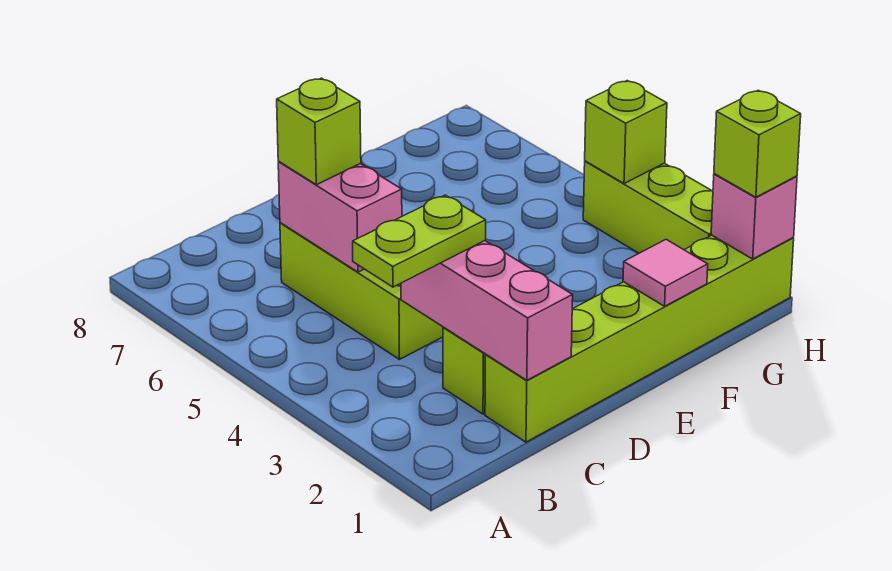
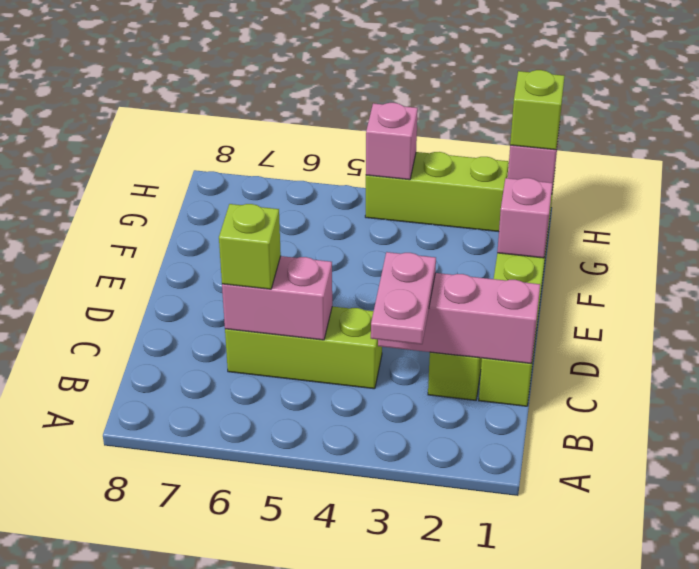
lime 1x2 plate [353,195,486,287] -> pink 1x2 plate [371,252,436,344]
pink 1x1 tile [623,239,708,306] -> pink 1x1 brick [497,178,552,258]
lime 1x1 brick [585,81,667,184] -> pink 1x1 brick [366,103,418,180]

